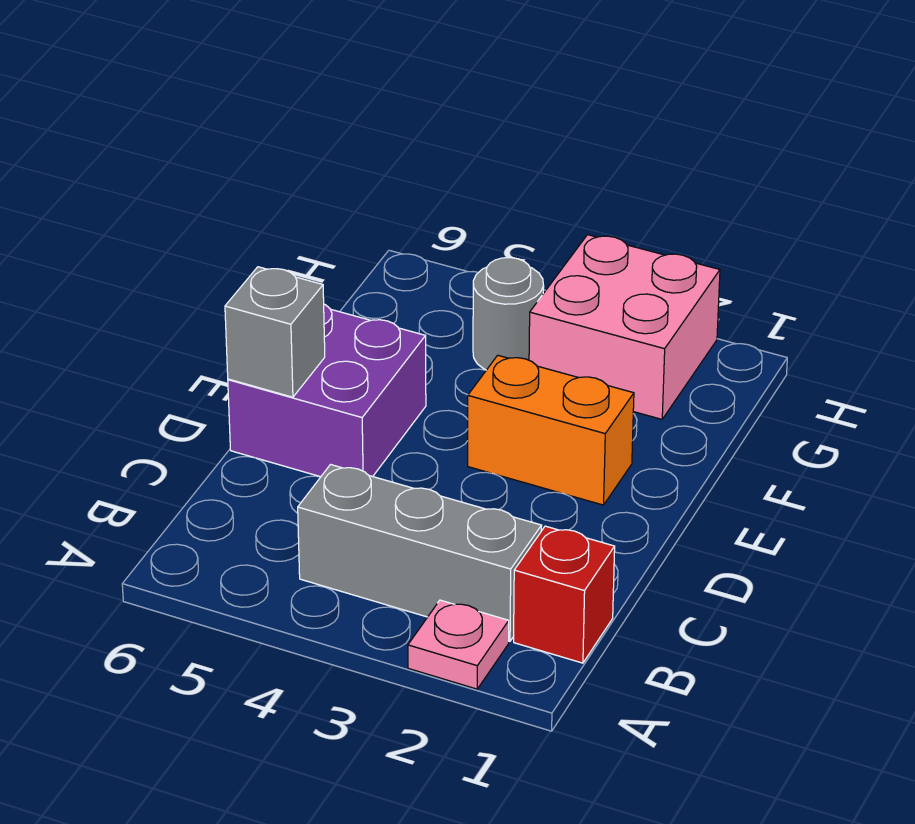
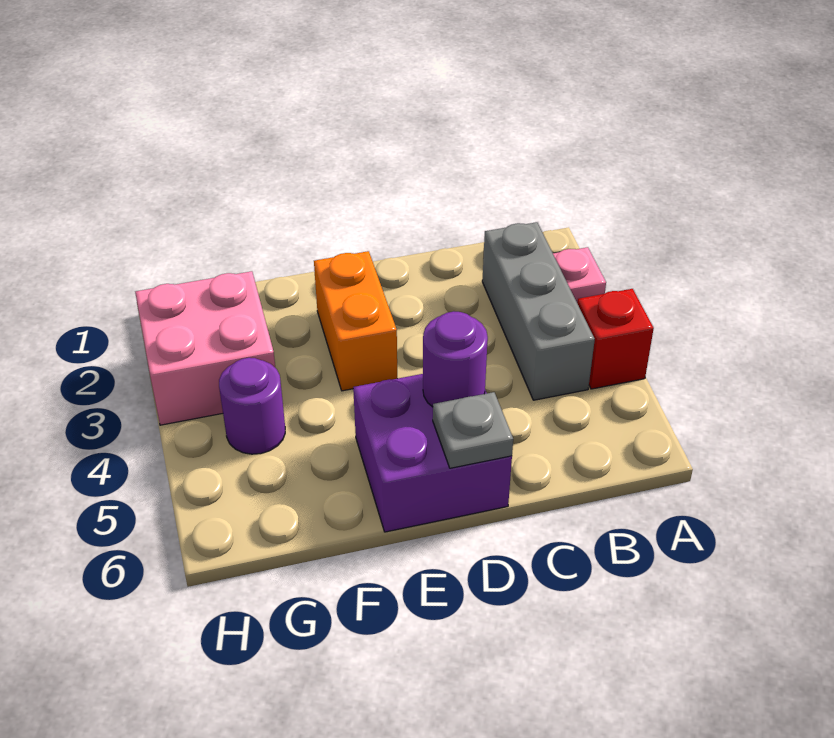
red 1x1 brick [514,526,615,663] -> red 1x1 brick moved to [577,289,654,389]
none -> purple 1x1 round brick [423,311,488,407]
grey 1x1 brick [225,267,325,397] -> grey 1x1 plate [433,392,513,468]
grey 1x1 round brick [473,258,544,370] -> purple 1x1 round brick [219,358,285,454]

